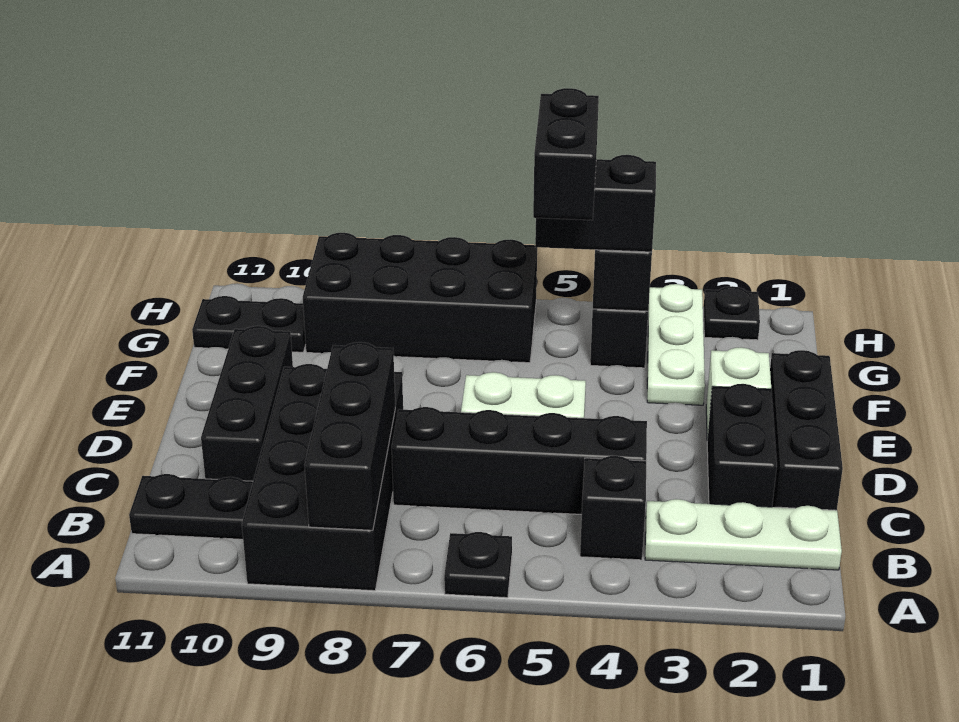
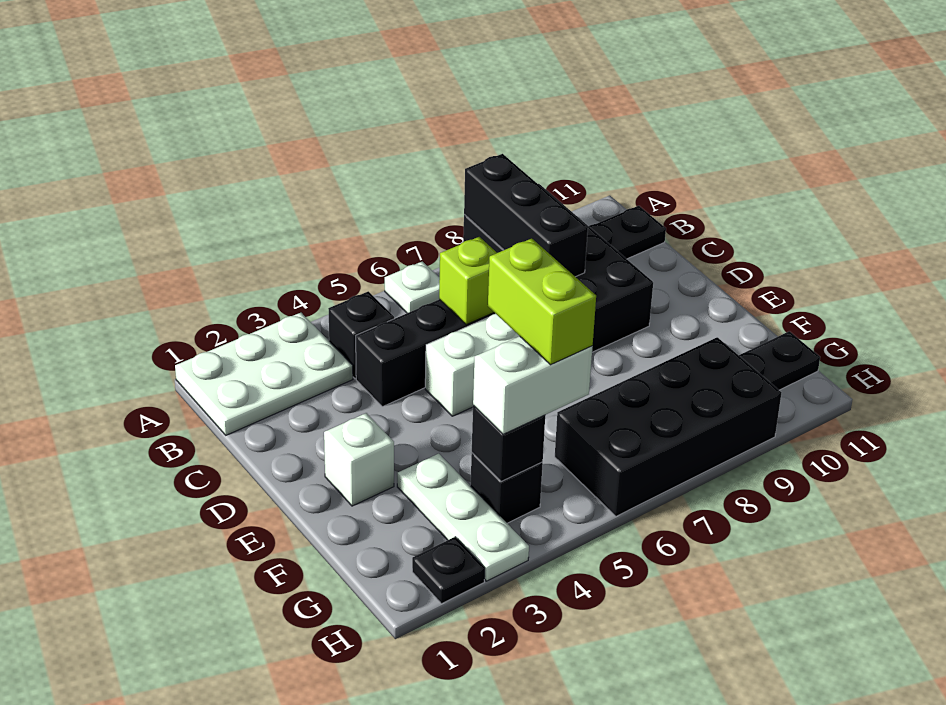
black 1x1 plate [444,532,512,598] -> white 1x1 plate [385,261,440,313]
white 1x3 plate [645,499,842,570] -> white 2x3 plate [175,313,353,435]
black 1x3 brick [770,350,843,510] -> none
black 1x2 brick [707,384,777,507] -> none
none -> lime 1x1 brick [439,237,497,325]
black 1x3 brick [201,326,293,481] -> none
black 1x2 brick [533,88,599,220] -> lime 1x2 brick [488,238,596,365]
black 1x2 brick [535,155,656,252] -> white 1x2 brick [473,336,593,434]

